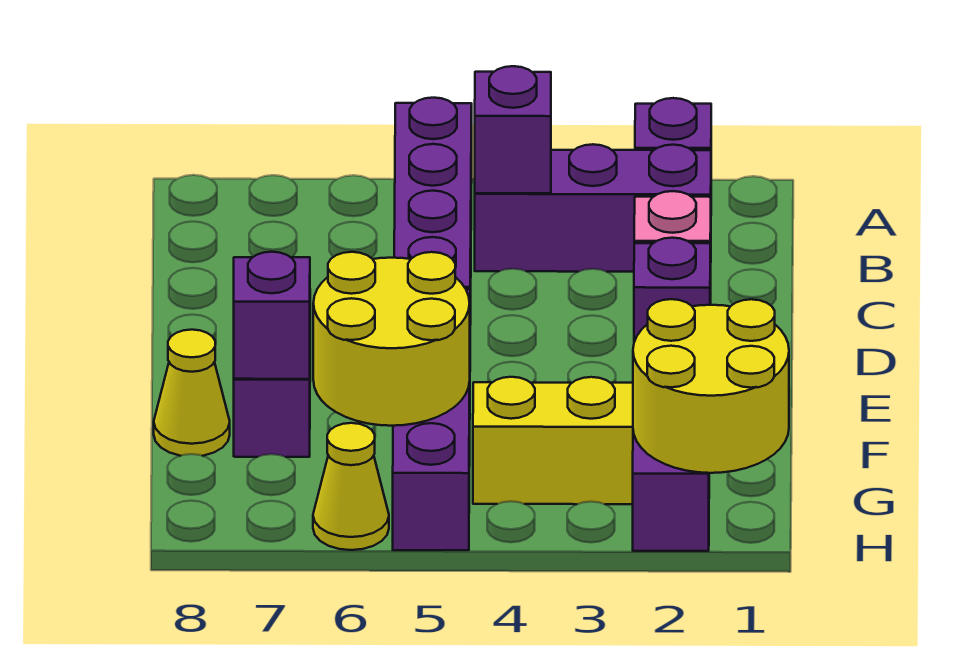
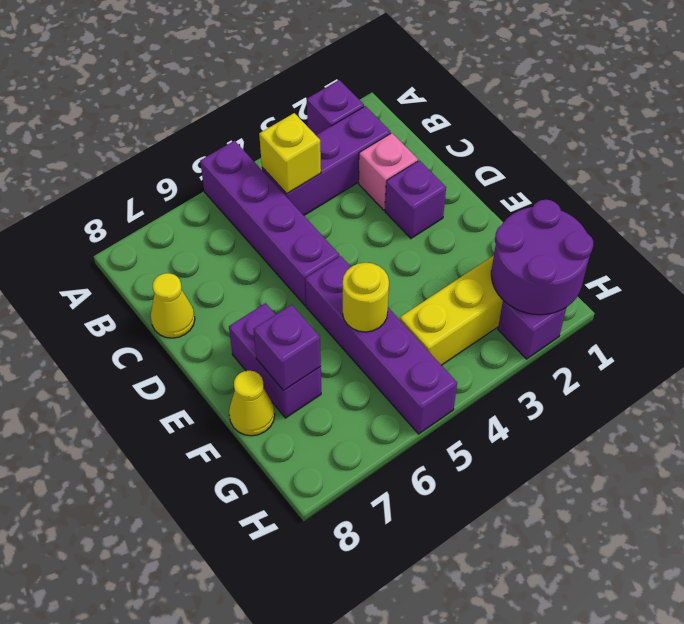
purple 1x1 brick [475,66,551,193] -> yellow 1x1 brick [259,113,321,194]
yellow 2x2 round brick [313,252,470,426] -> yellow 1x1 round brick [343,263,389,332]
yellow 2x2 round brick [633,299,789,473] -> purple 2x2 round brick [491,200,593,315]
yellow 1x1 cone [313,423,389,550] -> yellow 1x1 cone moved to [151,273,195,338]

